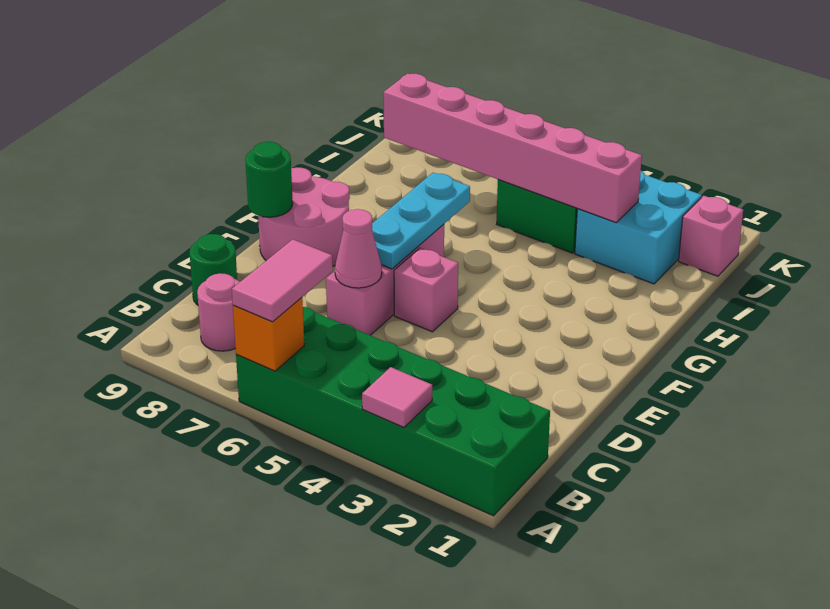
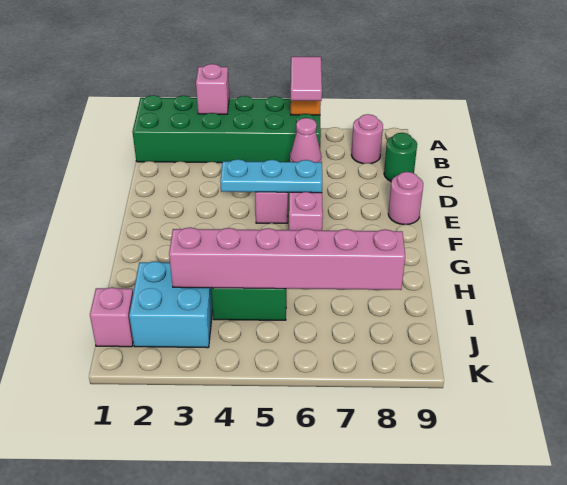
pink 1x1 tile [362,367,432,427] -> pink 1x1 brick [196,64,229,114]
cyan 1x3 plate [372,173,470,269] -> cyan 1x3 plate turned to [220,159,322,193]
pink 2x2 round brick [258,167,350,266] -> pink 1x1 round brick [388,172,423,225]
green 1x1 round brick [245,142,293,217] -> none

